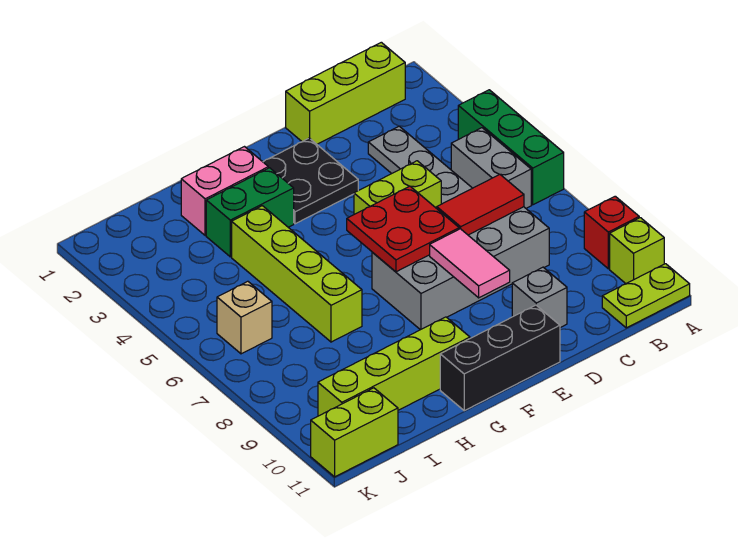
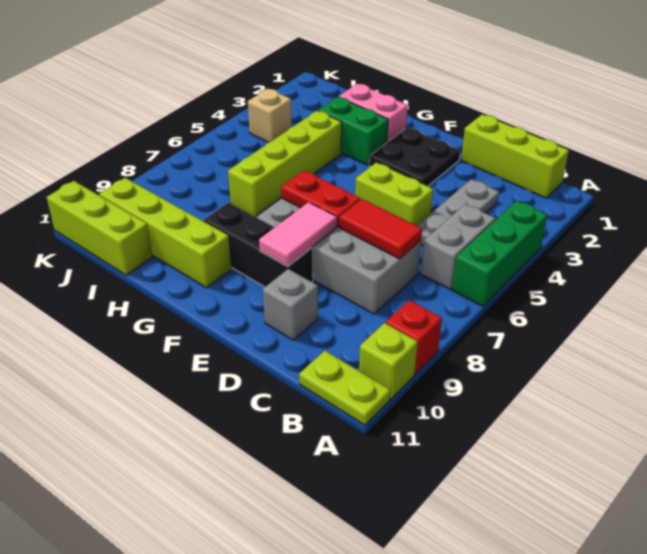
red 2x2 plate [347,186,459,272] -> red 1x2 plate [281,171,360,227]
black 1x3 brick [440,305,560,411] -> black 1x3 brick moved to [204,203,313,287]
tan 1x1 brick [217,281,272,354] -> tan 1x1 brick moved to [248,89,292,143]
lime 1x2 brick [311,388,398,477] -> lime 1x3 brick [47,181,152,275]

